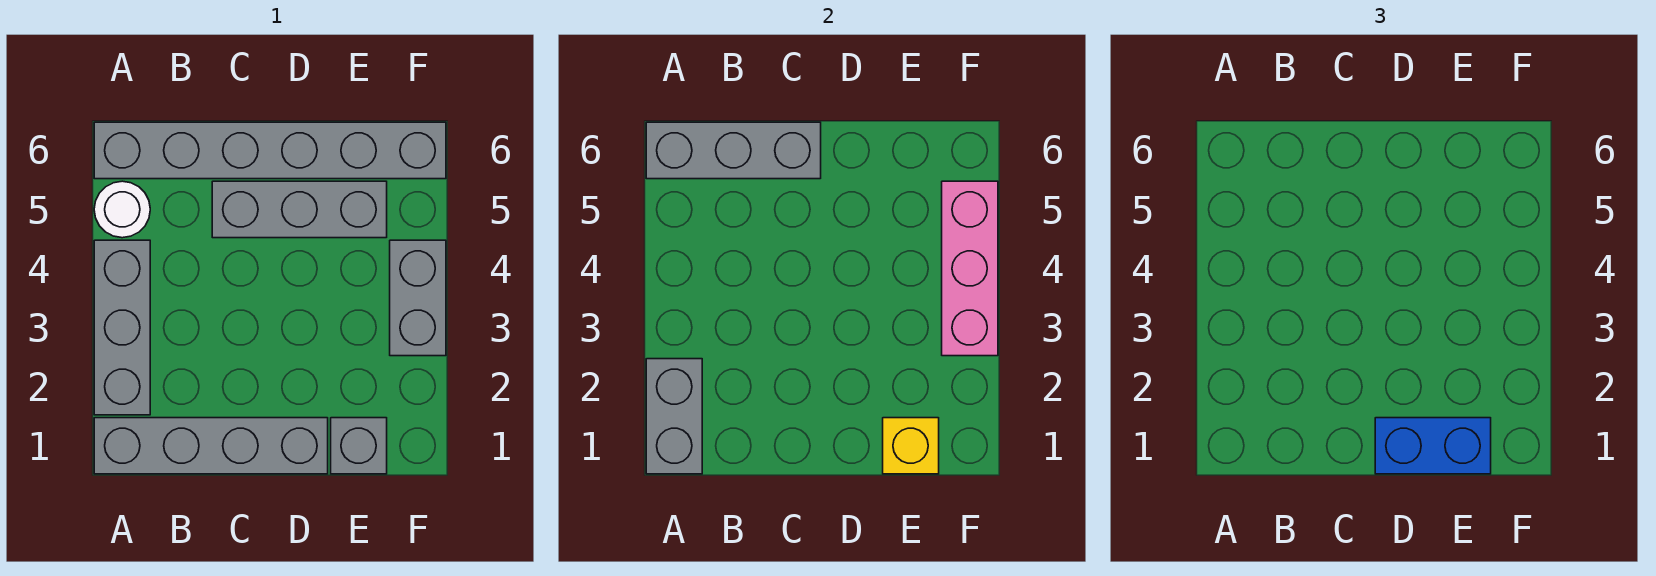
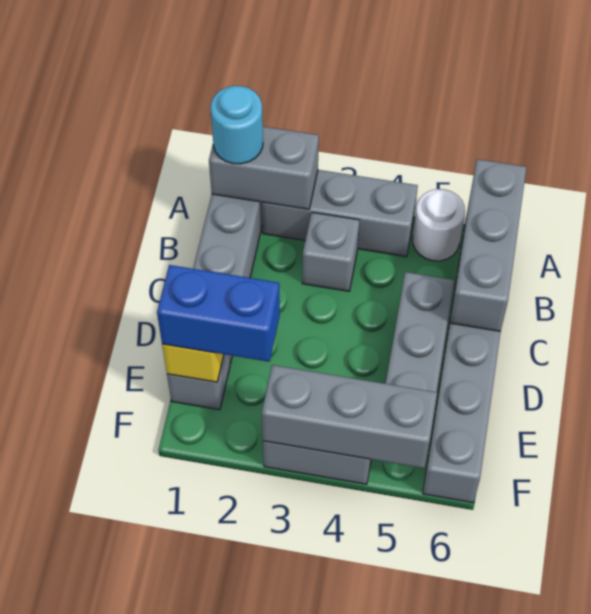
none -> cyan 1x1 round brick [211,86,263,164]
none -> grey 1x1 brick [302,212,359,291]
blue 1x2 brick [1375,418,1491,474] -> blue 1x2 brick turned to [157,265,280,362]
pink 1x3 brick [942,181,998,356] -> grey 1x3 brick [262,365,437,468]

